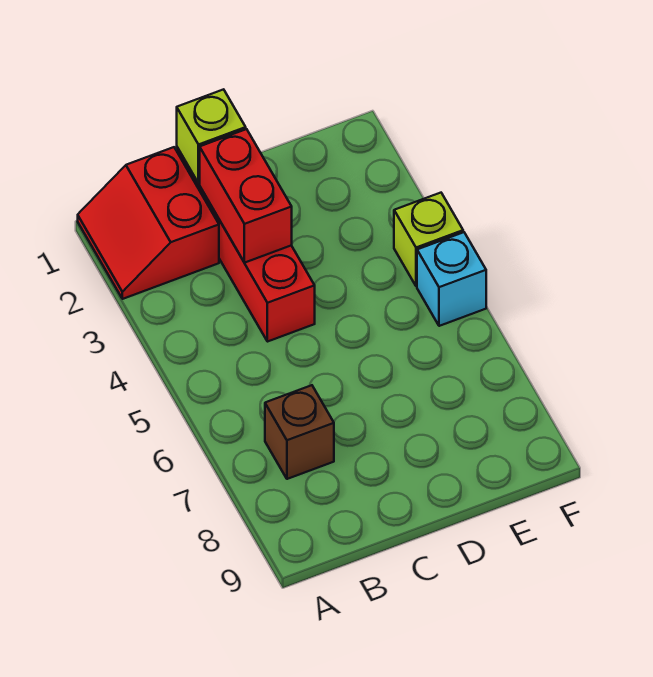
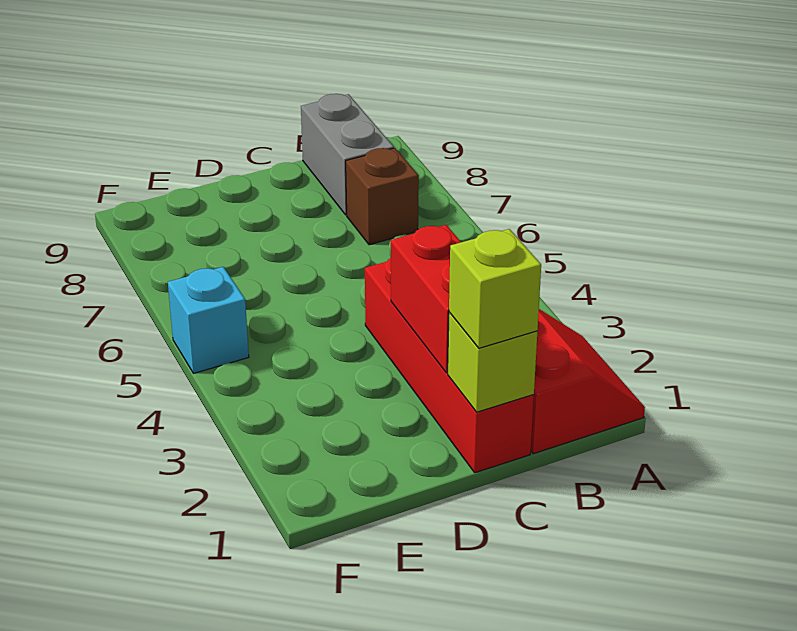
none -> grey 1x2 brick [301,94,394,215]
lime 1x1 brick [394,193,463,286] -> lime 1x1 brick moved to [449,229,541,348]

